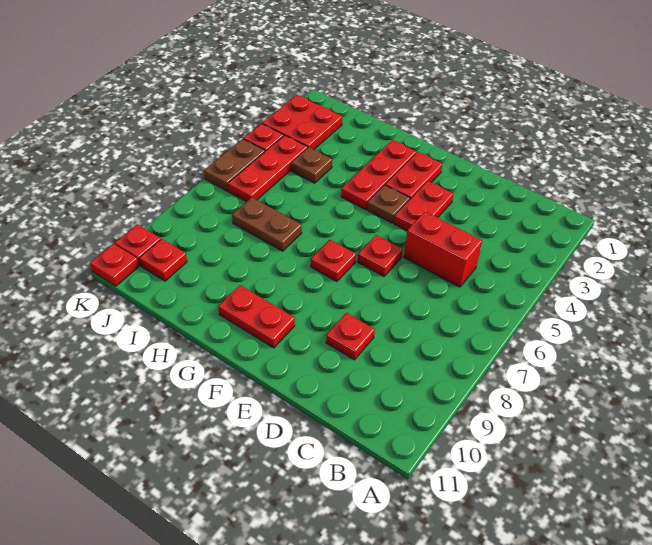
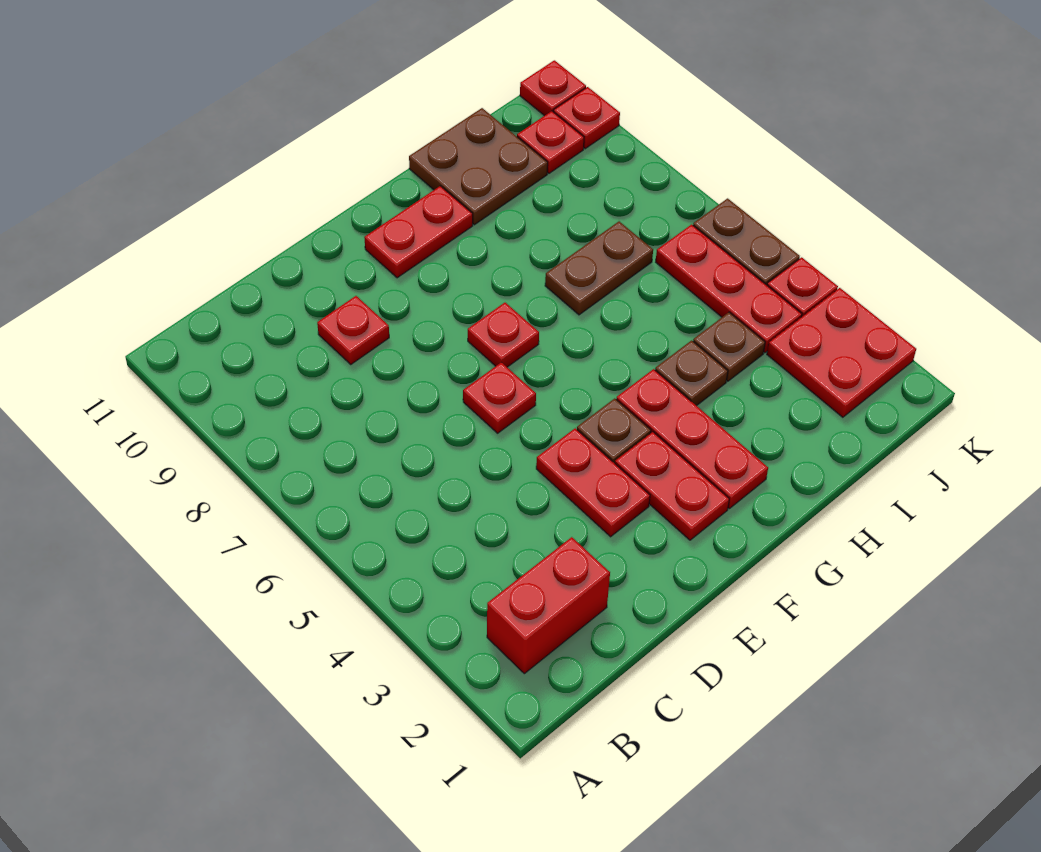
red 1x2 brick [404,212,482,287] -> red 1x2 brick moved to [487,537,610,674]
none -> brown 1x1 plate [655,340,728,406]
none -> brown 2x2 plate [409,108,548,225]

